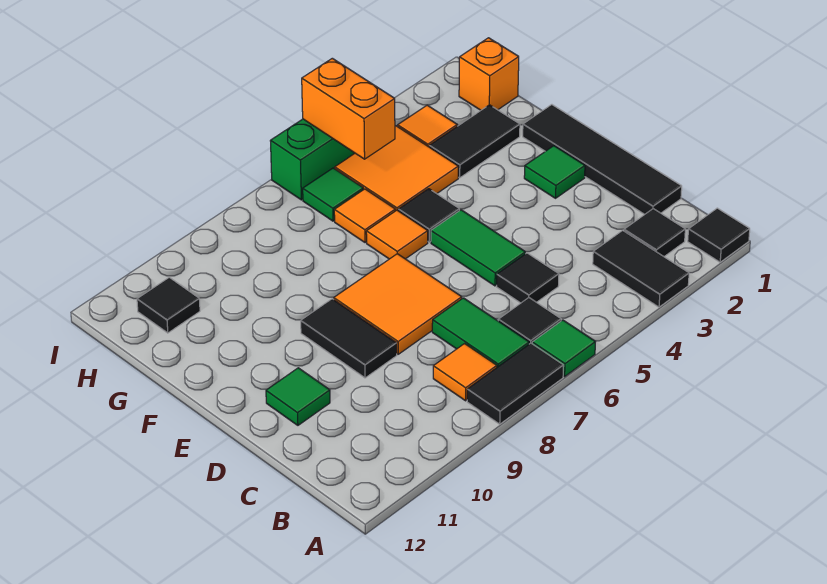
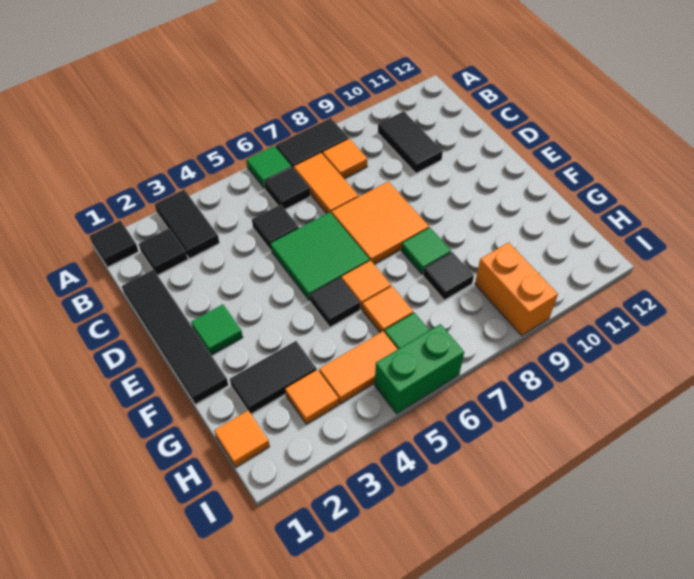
green 1x2 tile [432,298,529,367] -> orange 1x2 tile [294,153,359,214]
green 1x2 tile [431,210,525,286] -> green 2x2 tile [270,212,370,300]
black 1x2 tile [301,299,397,378] -> black 1x2 tile moved to [378,111,443,173]
green 1x1 tile [266,368,330,425] -> green 1x1 tile moved to [402,228,451,274]
orange 2x2 tile [335,126,458,211] -> orange 1x2 tile [319,331,398,404]
orange 1x1 brick [459,38,519,110] -> orange 1x1 tile [214,410,270,467]
orange 1x2 brick [302,58,395,159] -> orange 1x2 brick moved to [475,242,558,336]
black 1x1 tile [137,277,200,333] -> black 1x1 tile moved to [423,252,474,300]

